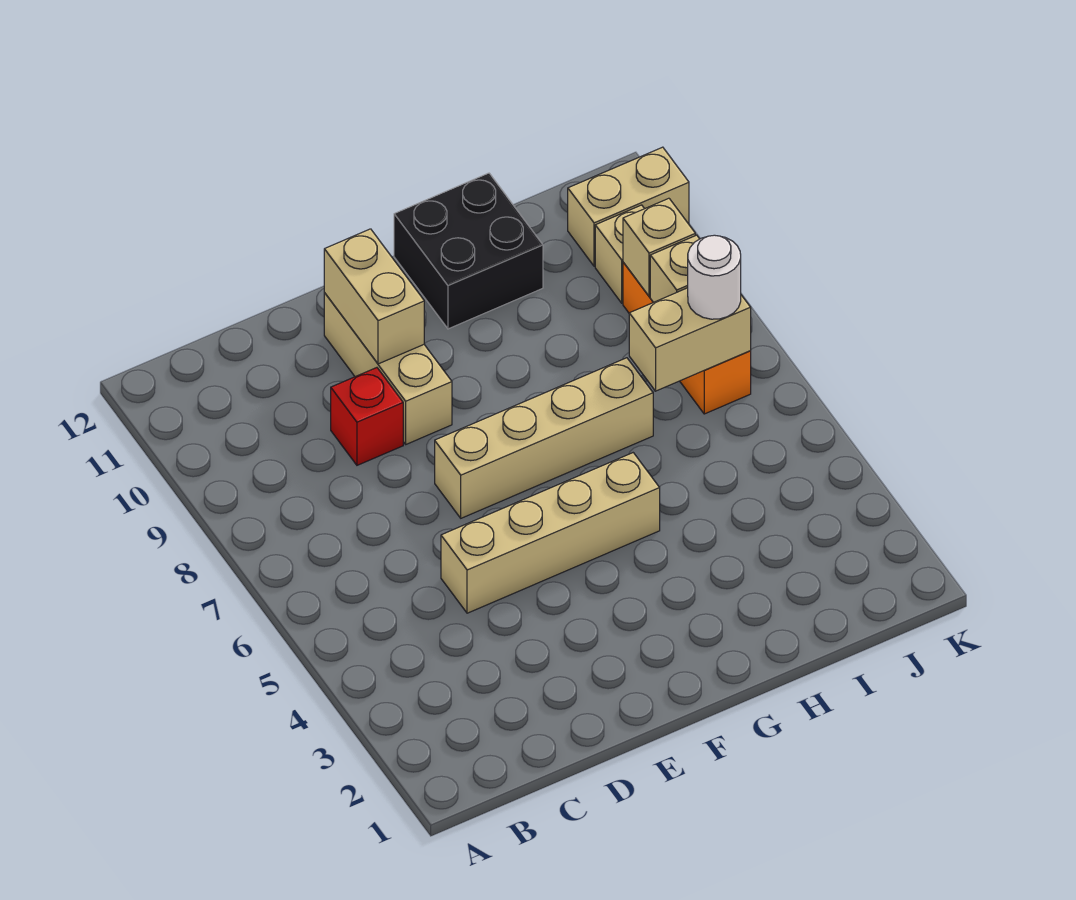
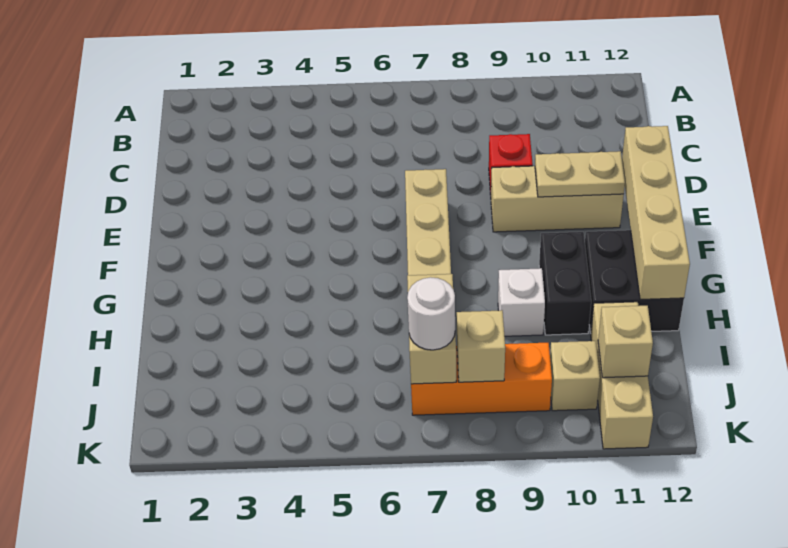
tan 1x4 brick [441,453,660,613] -> tan 1x4 brick moved to [622,126,690,300]
tan 1x2 brick [324,229,424,364] -> tan 1x2 plate [535,151,625,197]
none -> black 1x2 brick [539,232,591,335]
none -> white 1x1 brick [498,268,545,336]
tan 1x1 brick [623,198,695,296] -> tan 1x1 brick moved to [598,306,653,378]
tan 1x2 brick [568,147,689,266] -> tan 1x3 brick [591,302,653,449]

